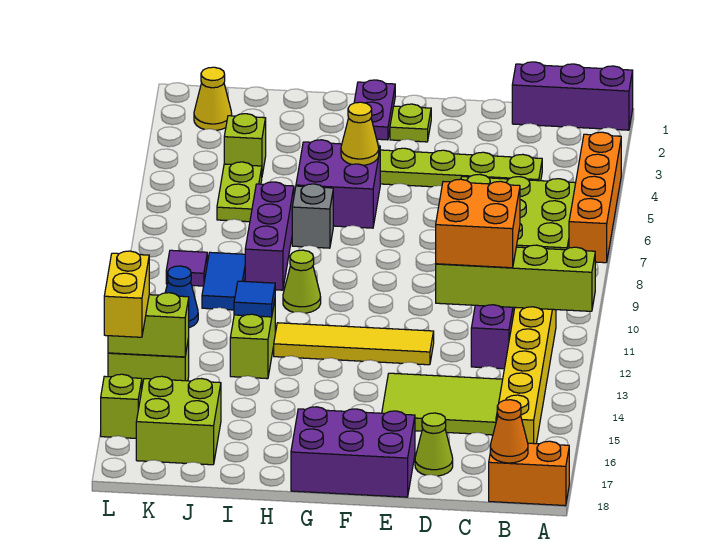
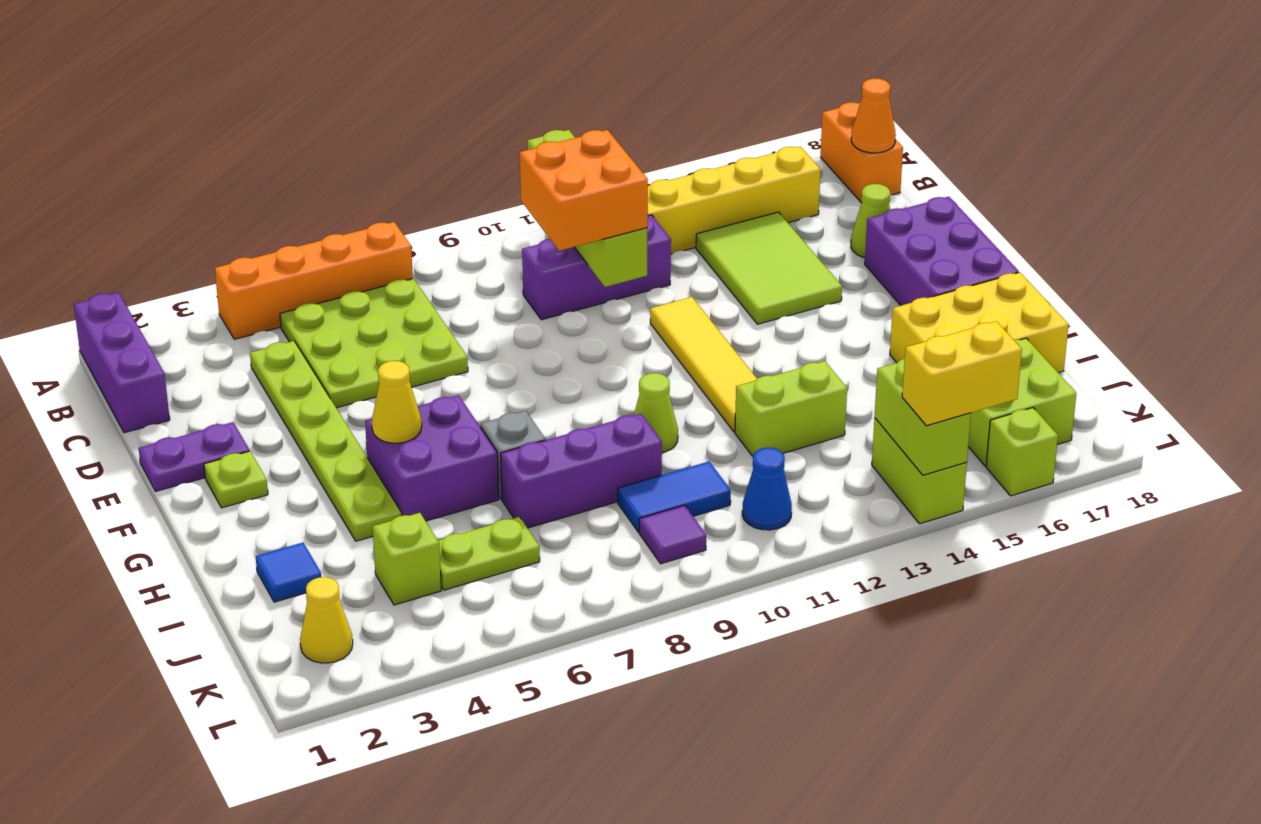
purple 1x2 plate [354,80,395,140] -> purple 1x2 plate moved to [139,422,250,491]
none -> yellow 2x3 brick [890,272,1069,373]
blue 1x1 tile [234,281,275,317] -> blue 1x1 tile moved to [256,543,321,602]

